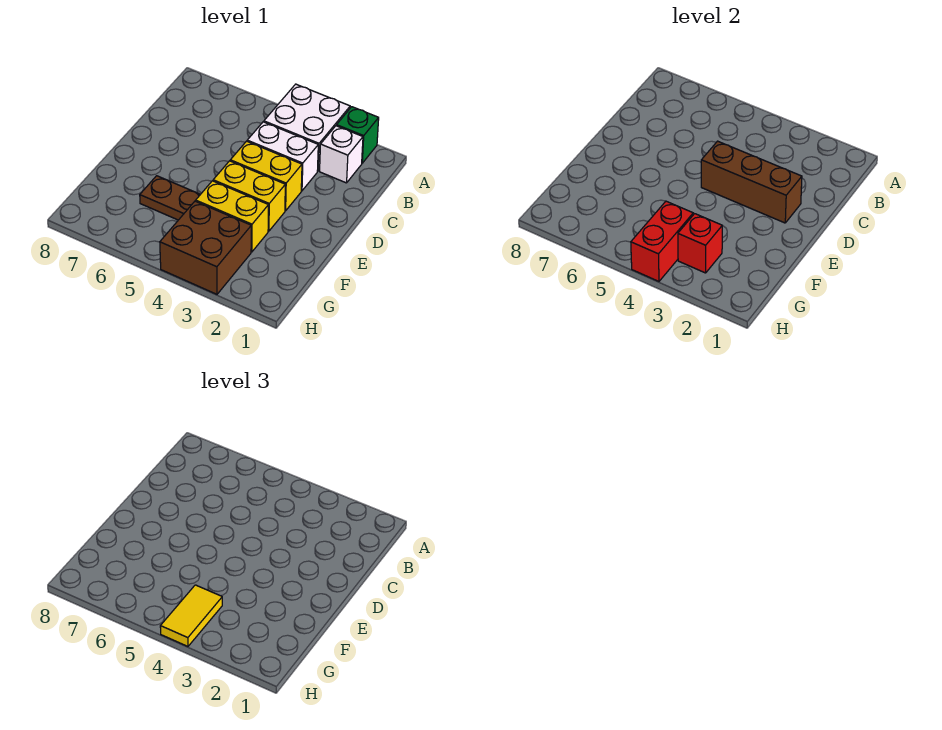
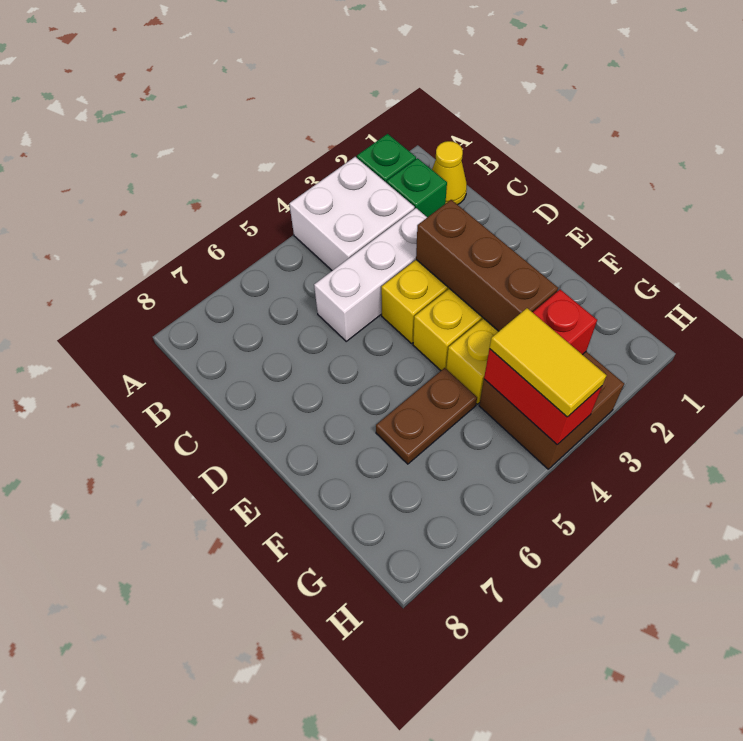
none -> yellow 1x1 cone [432,141,467,205]
white 1x1 brick [320,126,363,183] -> green 1x1 brick [387,158,447,217]
white 1x2 brick [247,122,318,191] -> white 1x3 brick [314,208,427,341]
brown 1x3 brick [701,141,802,223] -> brown 1x3 brick turned to [416,200,558,331]

